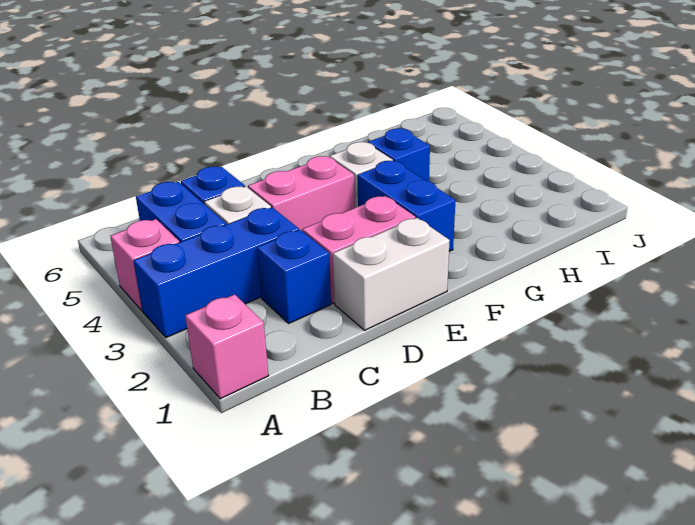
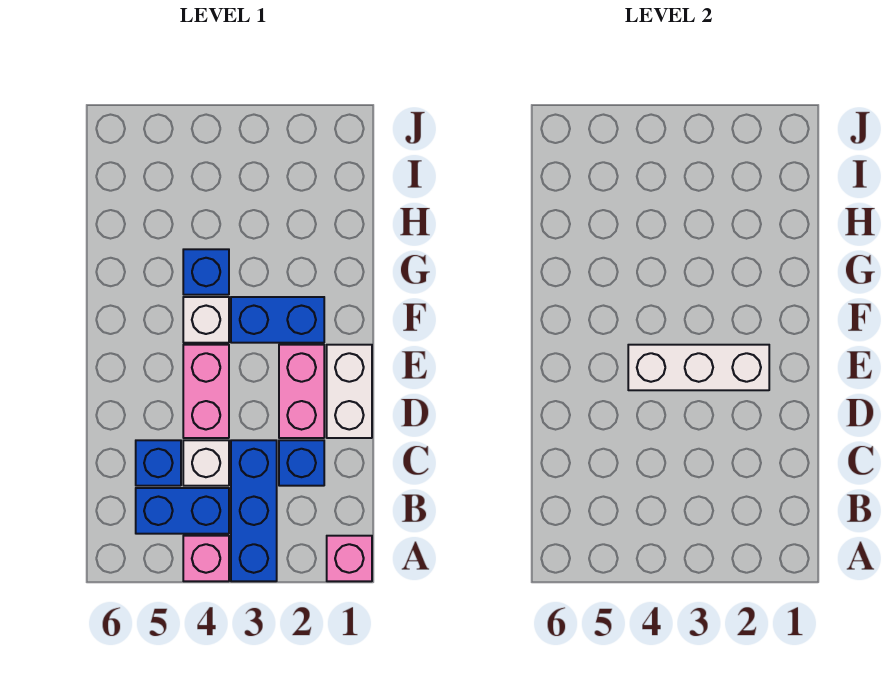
none -> white 1x3 brick [628,345,769,390]

